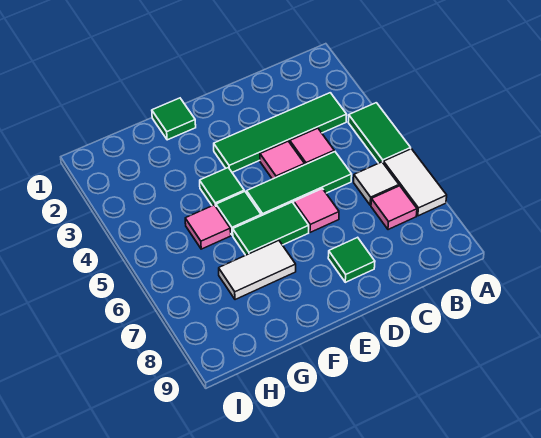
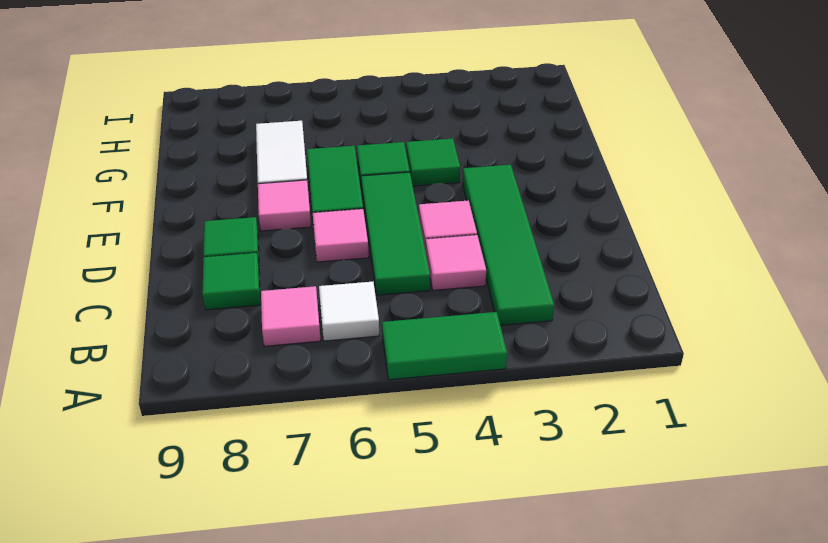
white 1x2 tile [383,149,447,216] -> none
green 1x1 tile [152,98,196,140] -> green 1x1 tile moved to [202,253,260,310]
pink 1x1 tile [185,205,231,249] -> pink 1x1 tile moved to [258,180,311,231]

